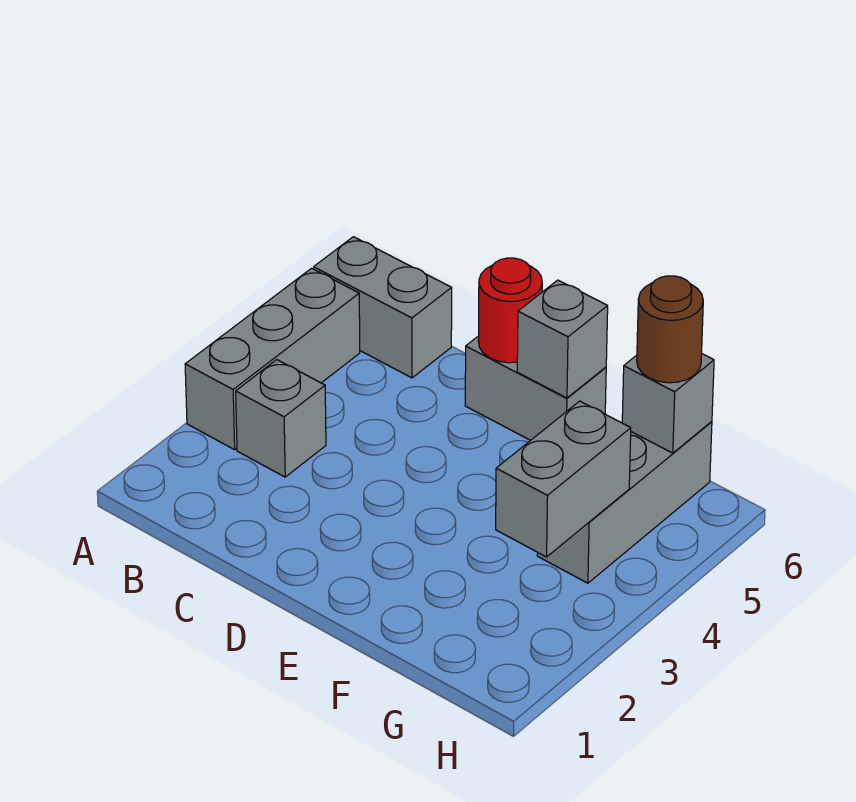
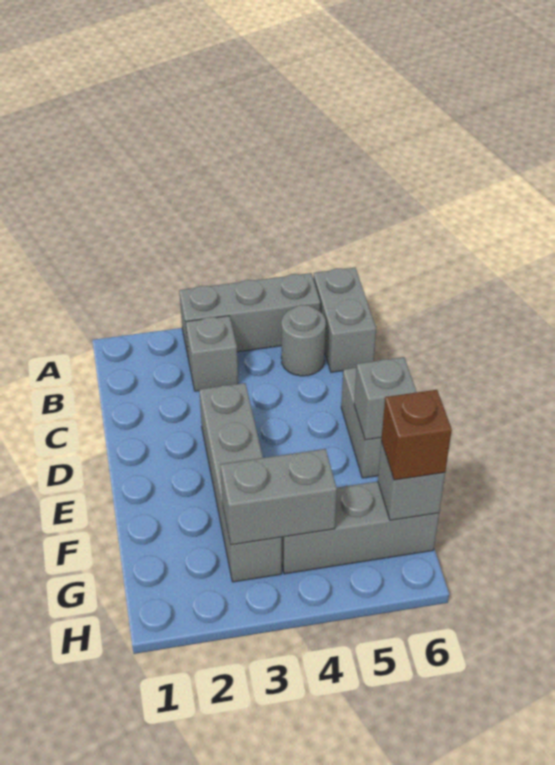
none -> grey 1x1 round brick [281,305,326,376]
none -> grey 1x4 brick [199,383,282,582]
red 1x1 round brick [478,258,542,363] -> none
brown 1x1 round brick [637,276,703,383] -> brown 1x1 brick [381,390,452,480]

